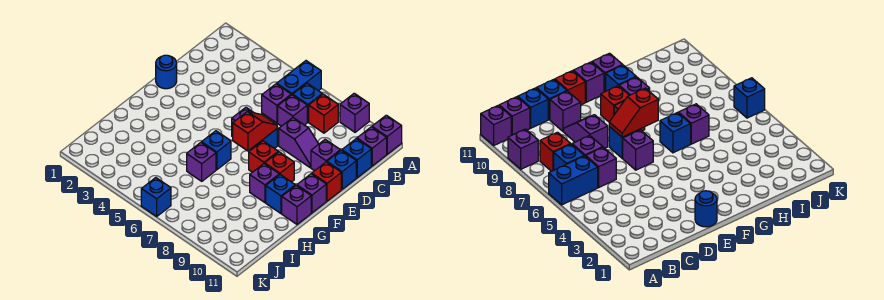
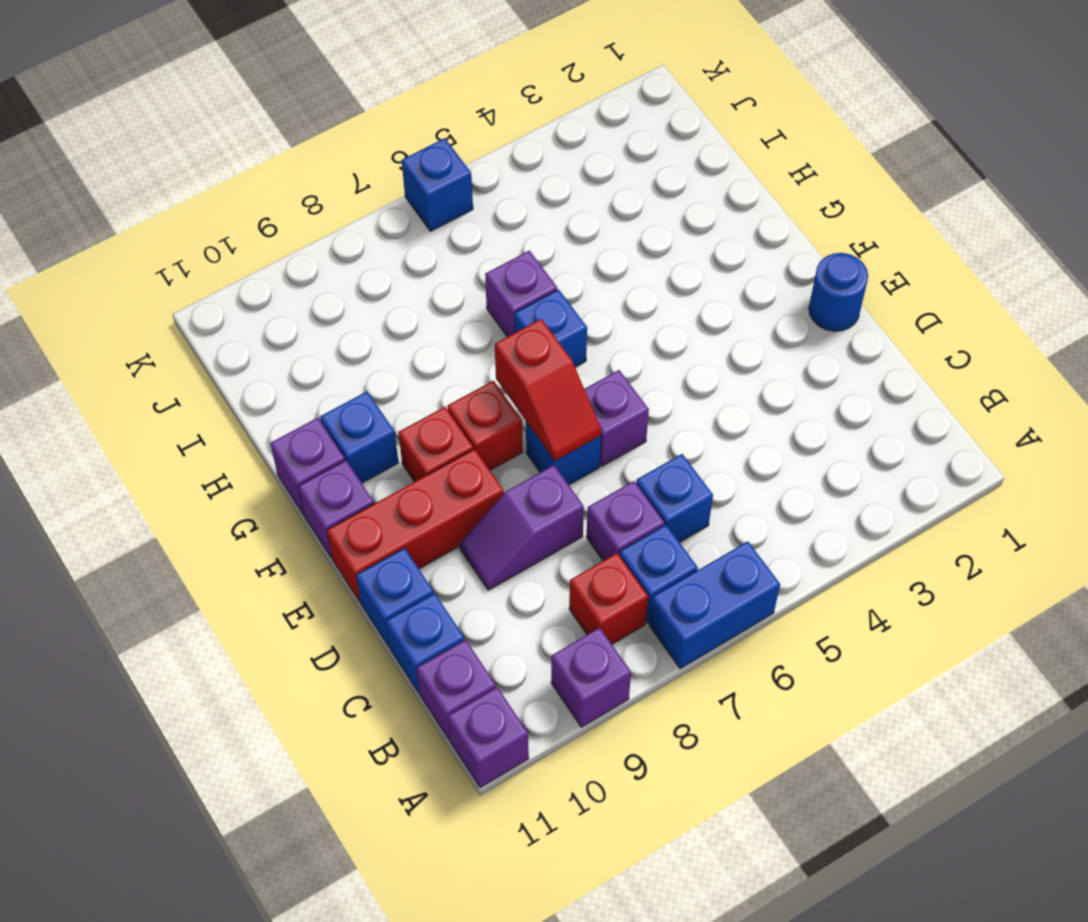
blue 1x2 brick [277,61,321,95] -> blue 1x2 brick turned to [649,541,780,669]
purple 1x1 brick [262,84,291,123] -> blue 1x1 brick [636,454,713,542]
purple 1x1 brick [311,140,340,171] -> none
red 1x1 brick [312,162,341,201] -> red 1x3 brick [327,449,504,602]
purple 1x1 brick [250,164,279,203] -> none

